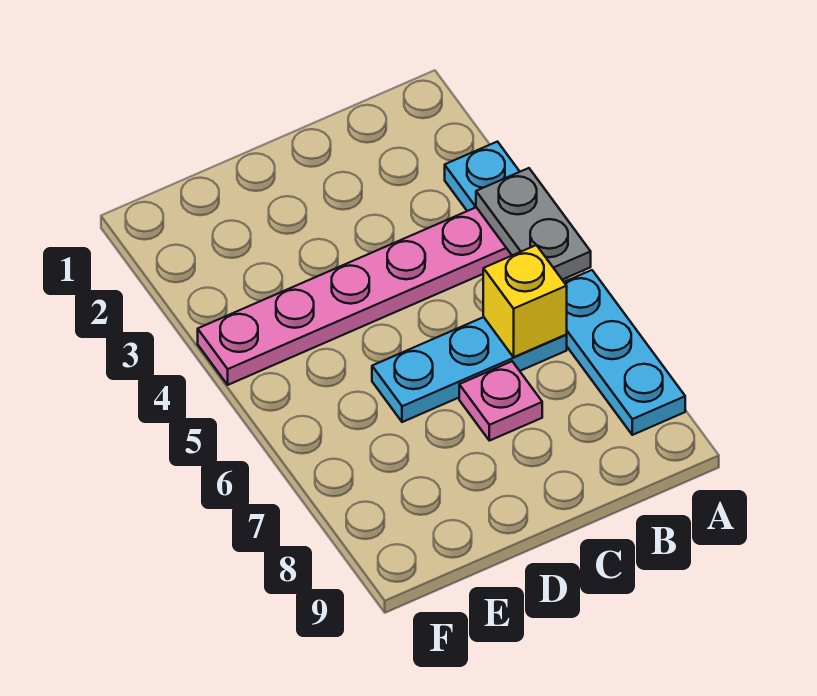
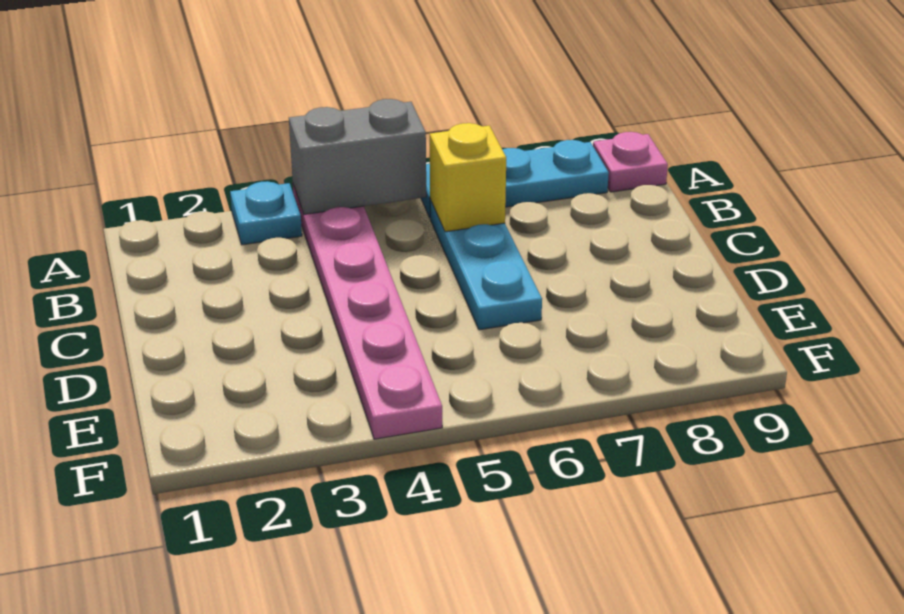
grey 1x2 plate [476,168,591,280] -> grey 1x2 brick [289,99,426,214]
pink 1x1 plate [459,361,542,441] -> pink 1x1 plate moved to [593,132,668,192]

